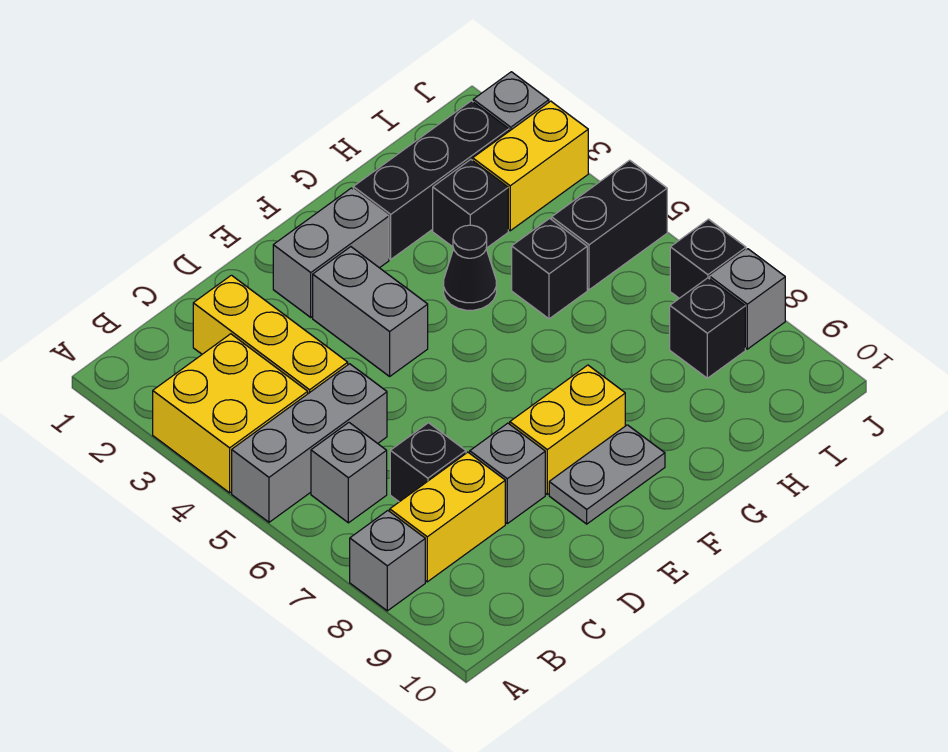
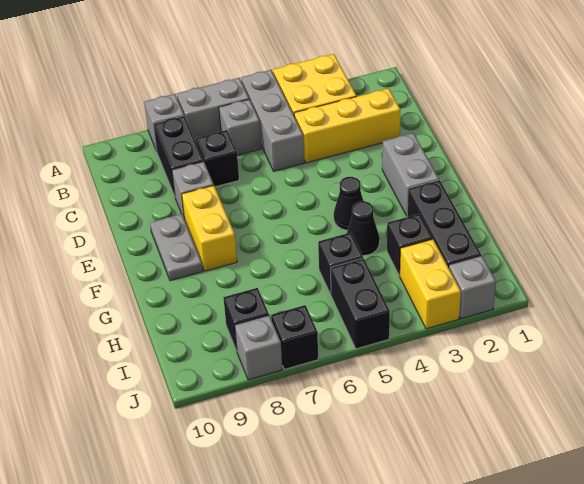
yellow 1x2 brick [390,452,505,582] -> black 1x2 brick [153,116,204,196]
grey 1x2 brick [313,247,428,376] -> grey 1x2 brick moved to [177,78,249,141]
none -> black 1x1 cone [334,177,363,230]

